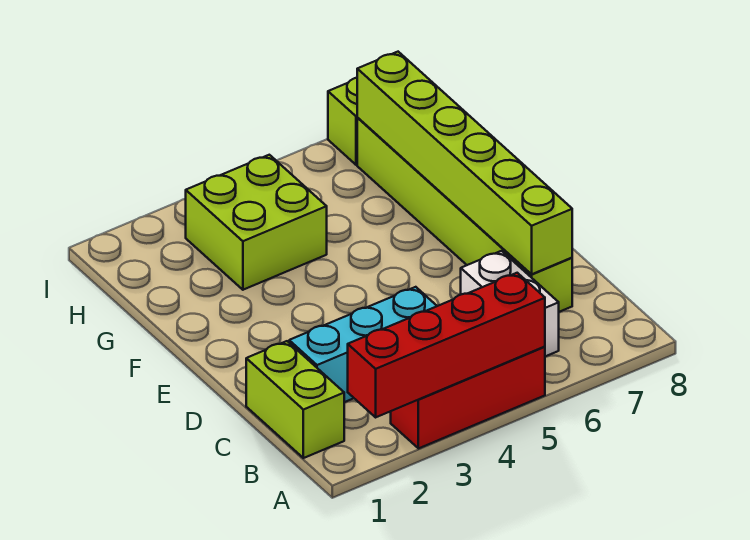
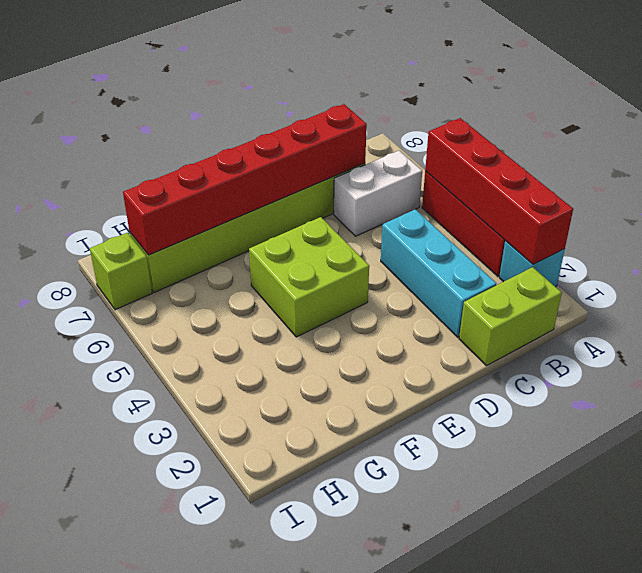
none -> cyan 1x1 brick [499,241,565,287]
lime 1x6 brick [357,52,572,274] -> red 1x6 brick [123,104,367,255]
lime 2x2 brick [186,155,327,290] -> lime 2x2 brick moved to [249,217,369,337]

